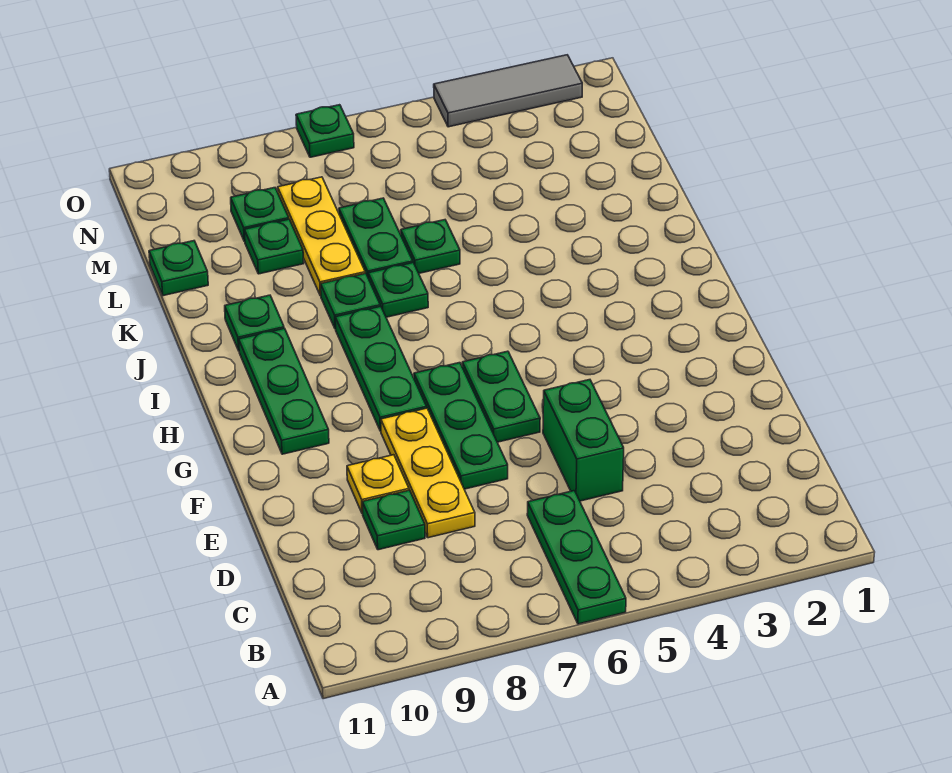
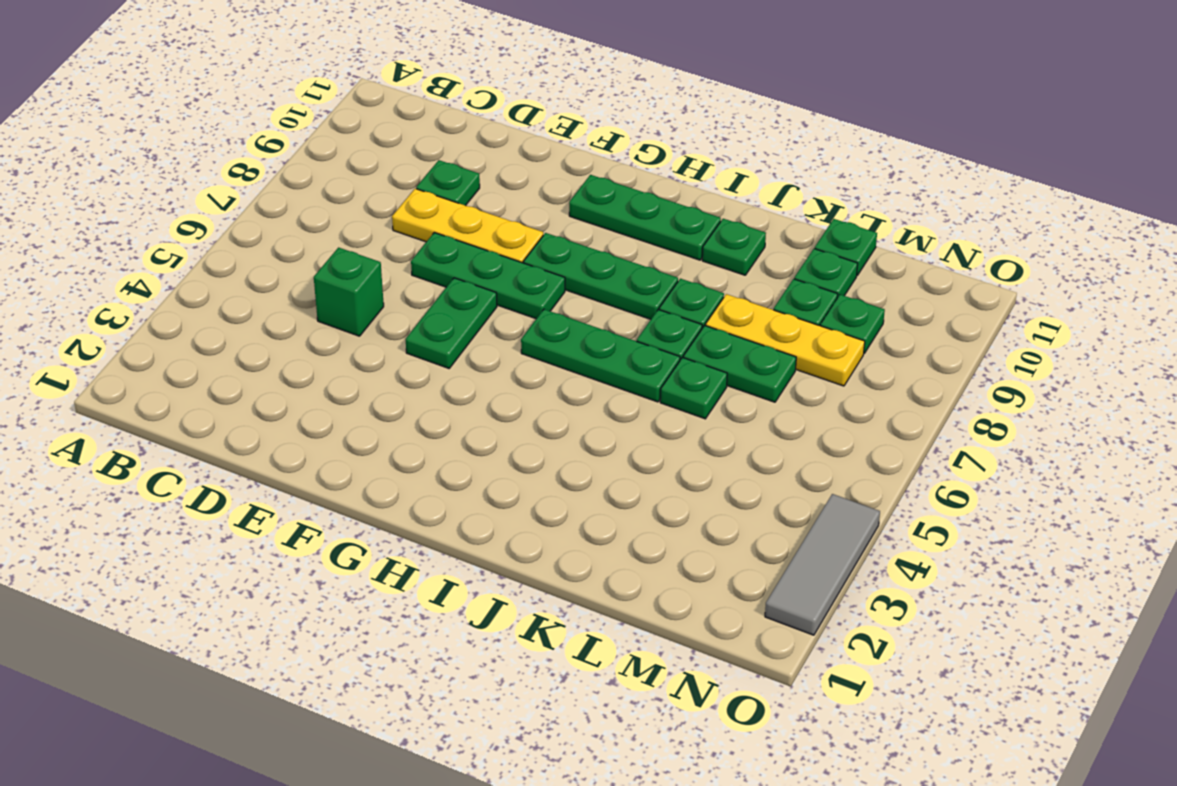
green 1x3 plate [527,491,626,624] -> green 1x3 plate moved to [521,309,680,402]
green 1x2 brick [543,380,624,501] -> green 1x1 brick [314,248,384,336]
yellow 1x1 plate [347,455,409,514] -> none
green 1x2 plate [462,351,540,442] -> green 1x2 plate turned to [406,278,497,368]
green 1x1 plate [296,105,354,157] -> green 1x1 plate moved to [794,249,858,298]

